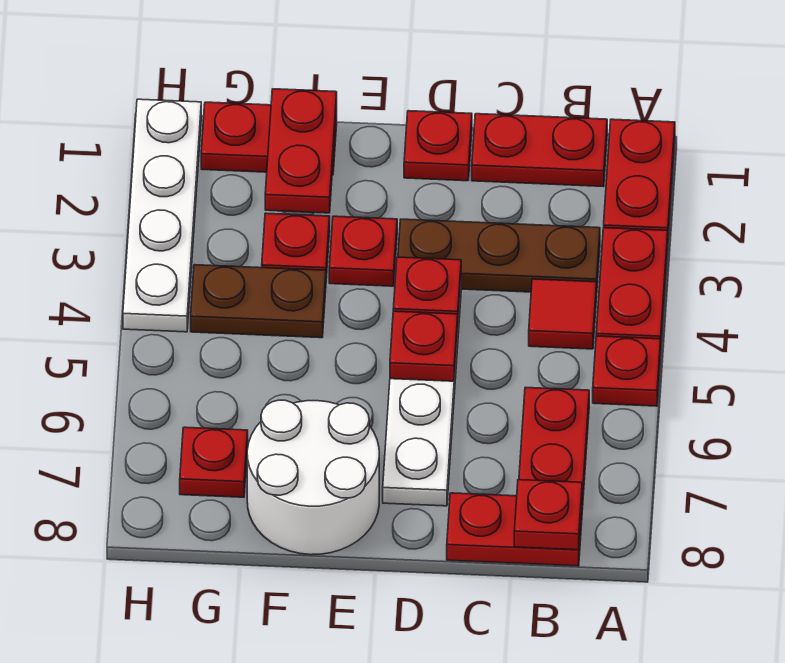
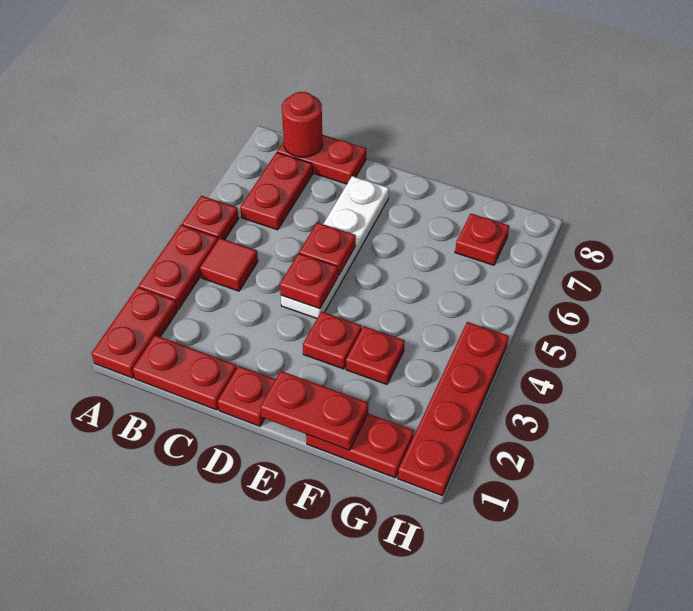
brown 1x3 plate [398,219,600,292] -> none
red 1x1 plate [514,480,582,550] -> red 1x1 round brick [282,92,323,157]
white 2x2 round brick [247,400,379,555] -> none
red 1x2 plate [265,89,337,213] -> red 1x2 plate turned to [260,371,368,450]
brown 1x2 plate [191,265,326,338] -> none
white 1x4 plate [123,99,201,332] -> red 1x4 plate [398,322,509,496]

